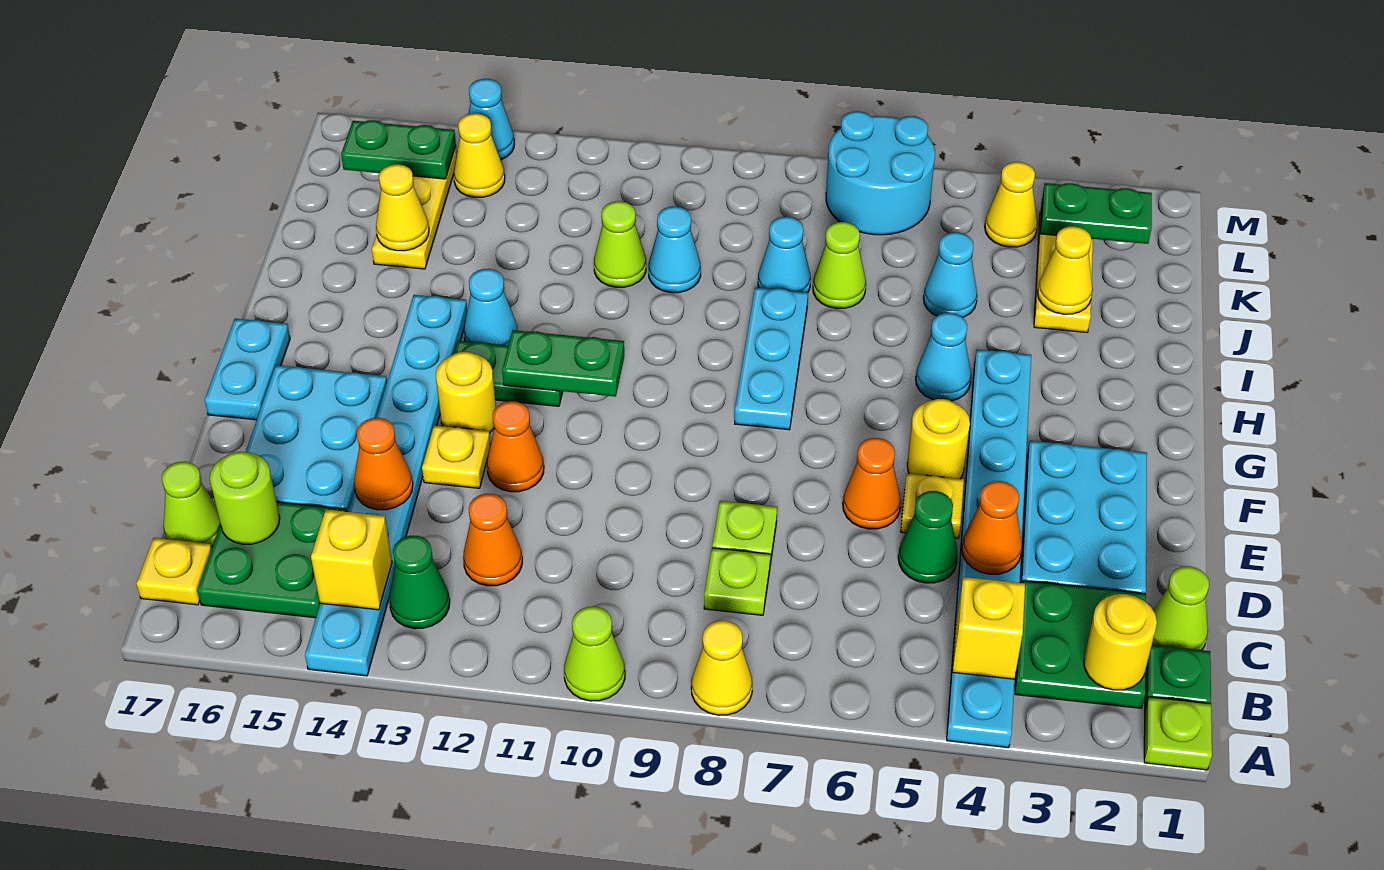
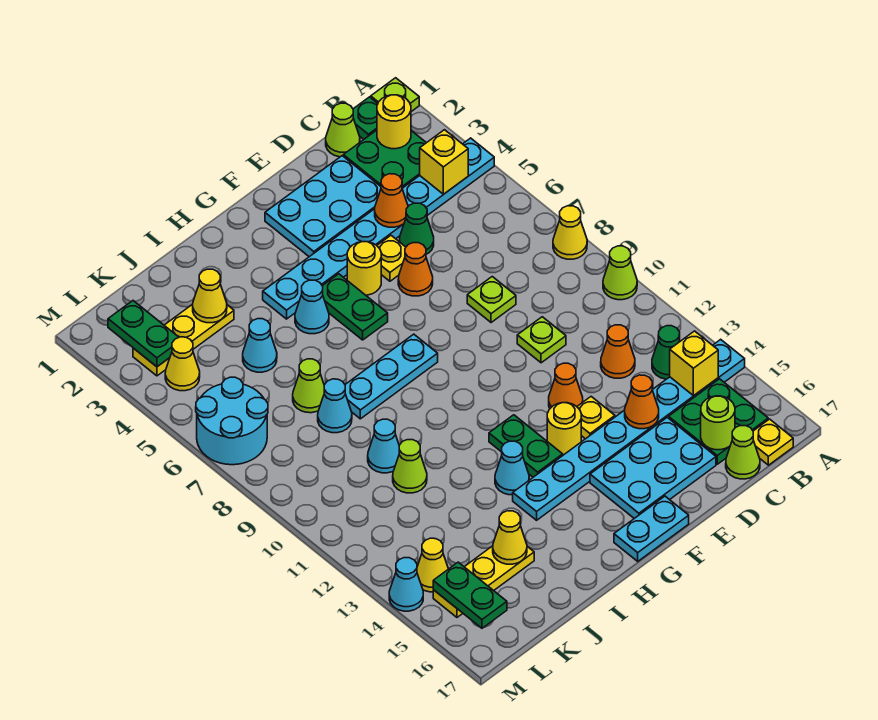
lime 1x1 plate [704,548,770,615] -> lime 1x1 plate moved to [517,317,566,363]
green 1x2 plate [502,330,624,397] -> green 1x2 plate moved to [323,274,388,340]

